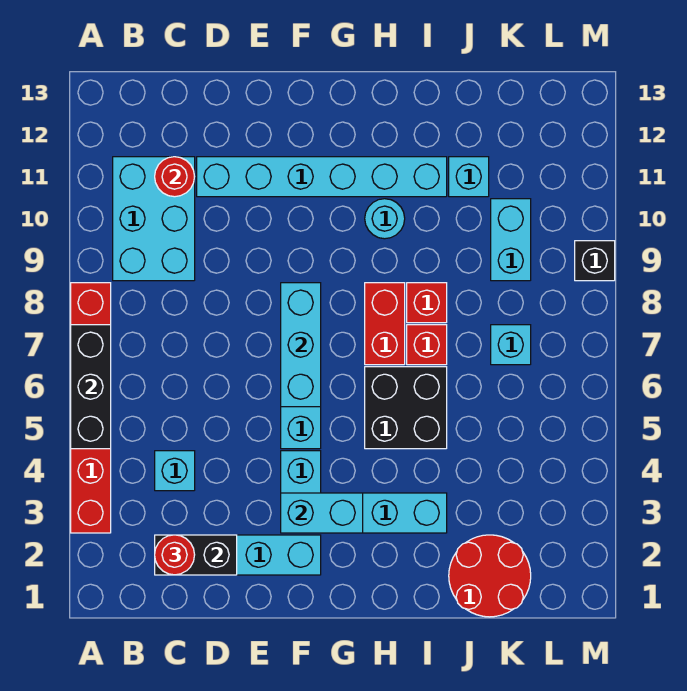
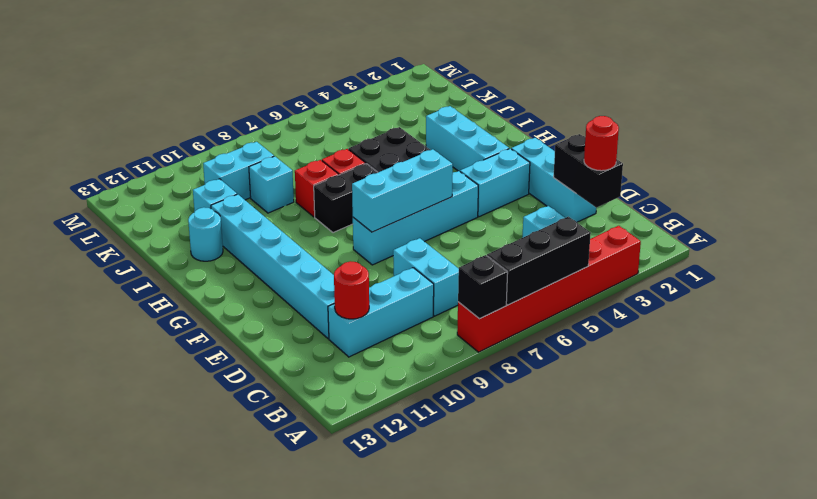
cyan 2x3 brick [113,157,195,281] -> cyan 1x3 brick [328,268,434,357]
cyan 1x2 brick [281,493,363,533] -> cyan 1x2 brick moved to [393,238,459,316]
red 1x2 brick [365,283,405,365] -> black 1x2 brick [314,164,378,233]
cyan 1x1 round brick [365,199,405,239] -> cyan 1x1 round brick moved to [188,207,223,261]
red 2x2 round brick [449,535,531,617] -> none
cyan 1x1 brick [491,325,531,365] -> cyan 1x1 brick moved to [249,156,294,213]
black 1x1 brick [575,241,615,281] -> black 1x1 brick moved to [458,255,508,319]

